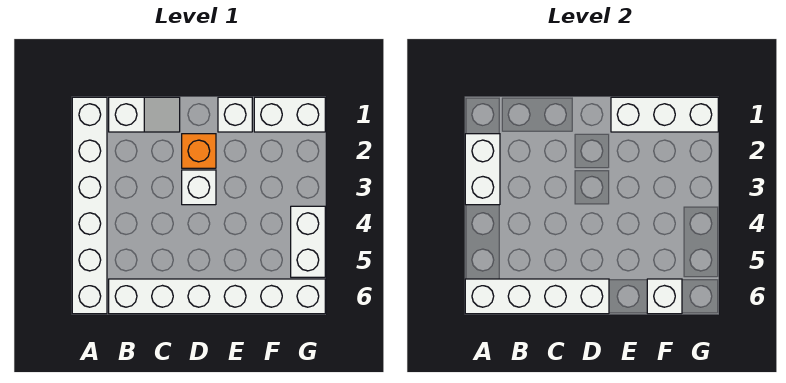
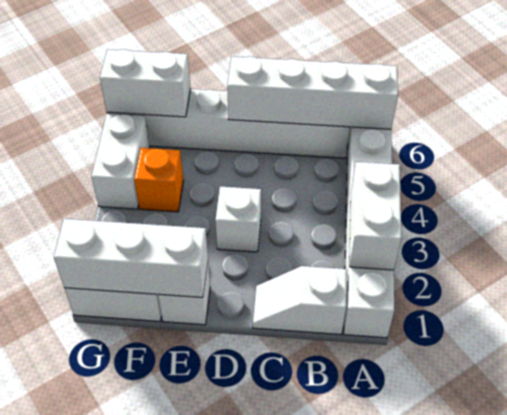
orange 1x1 brick [182,134,216,168] -> orange 1x1 brick moved to [134,148,183,212]
white 1x1 brick [647,279,682,314] -> white 1x2 brick [100,49,191,117]

